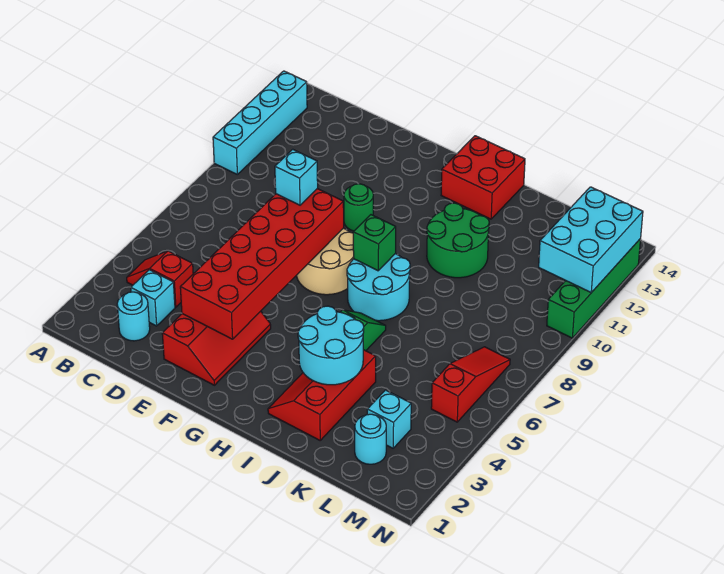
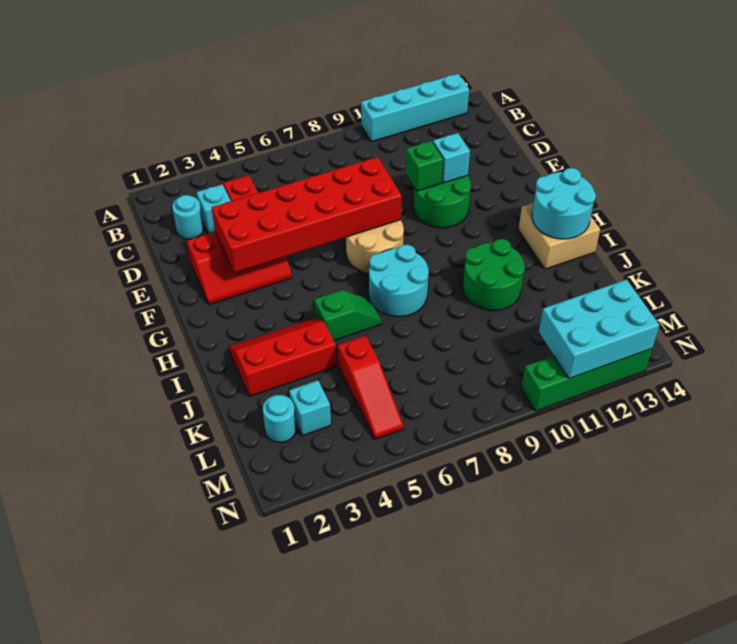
cyan 1x1 brick [275,149,318,205] -> cyan 1x1 brick moved to [433,133,470,183]
green 1x1 round brick [344,184,373,231] -> green 2x2 round brick [414,175,471,228]
green 1x1 brick [353,215,396,271] -> green 1x1 brick moved to [406,141,444,191]
red 2x2 brick [441,136,525,219] -> tan 2x2 brick [518,203,600,269]
cyan 2x2 round brick [298,306,364,385] -> cyan 2x2 round brick moved to [532,168,596,239]
red 1x3 slope [431,347,510,422] -> red 1x3 slope turned to [338,336,404,439]

